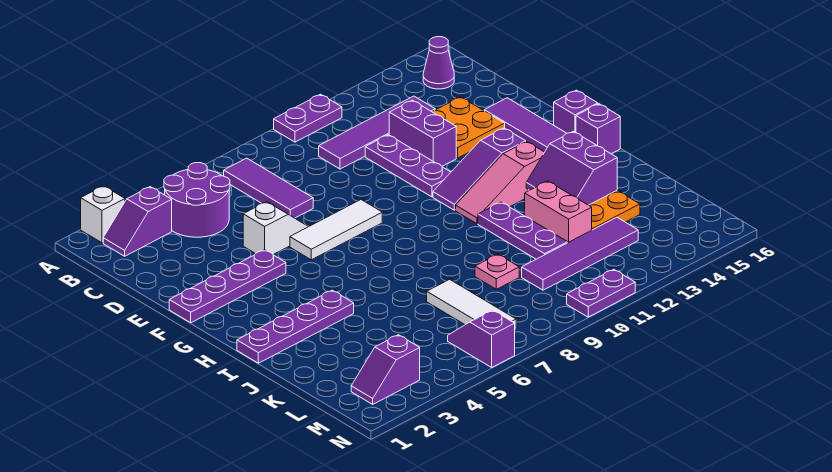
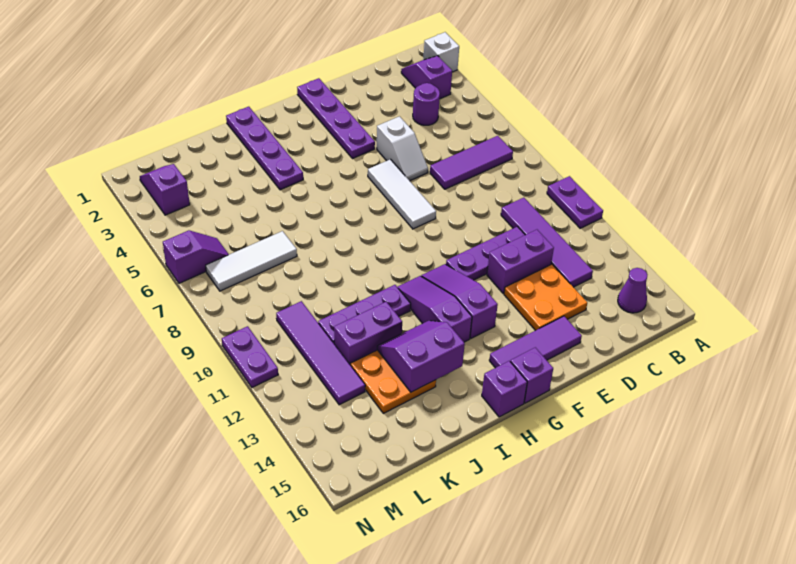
purple 2x2 round brick [164,163,230,237] -> purple 1x1 round brick [413,83,440,125]
pink 1x3 slope [456,142,544,224] -> purple 1x3 slope [398,276,472,342]
pink 1x2 brick [525,181,592,242] -> purple 1x2 brick [334,302,402,365]
pink 1x1 plate [475,254,519,289] -> none

